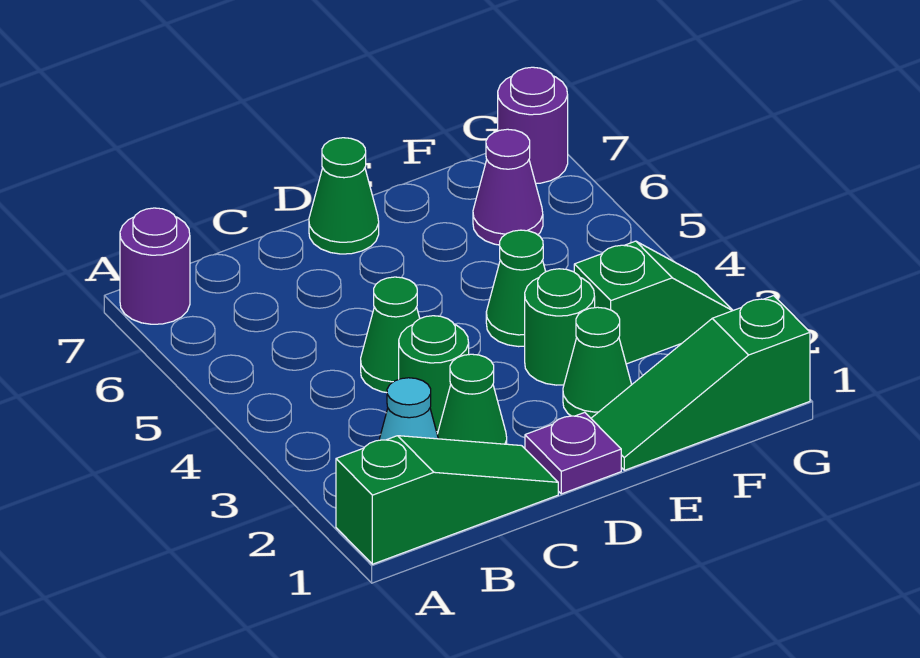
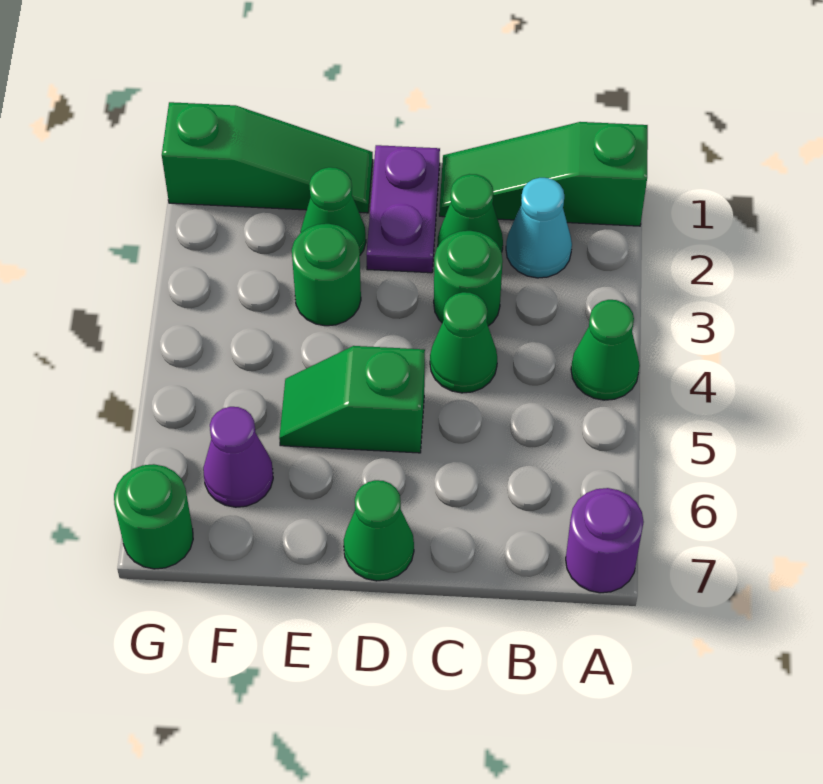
purple 1x1 plate [525,412,621,494] -> purple 1x2 plate [367,145,440,273]
green 1x1 cone [486,230,546,347] -> green 1x1 cone moved to [571,300,640,400]
green 1x2 slope [574,241,733,364] -> green 1x2 slope moved to [279,346,425,453]
purple 1x1 round brick [498,67,568,183] -> green 1x1 round brick [114,464,193,569]

